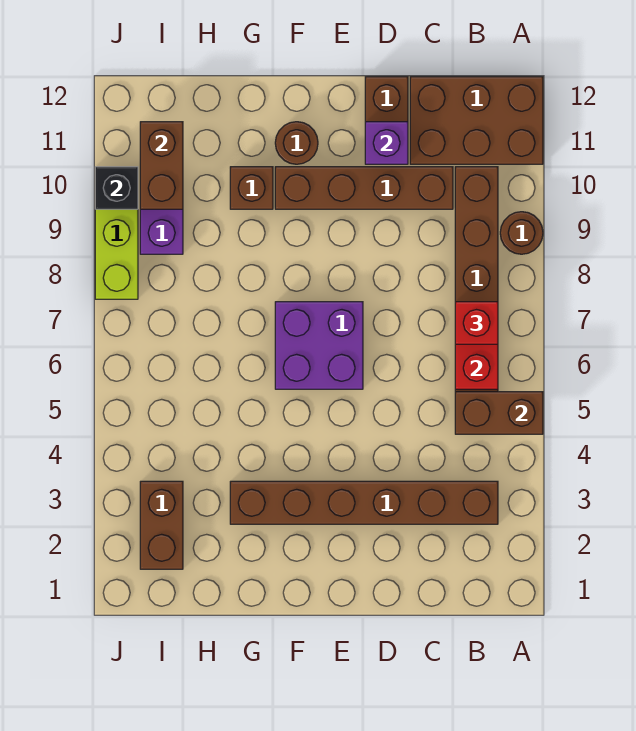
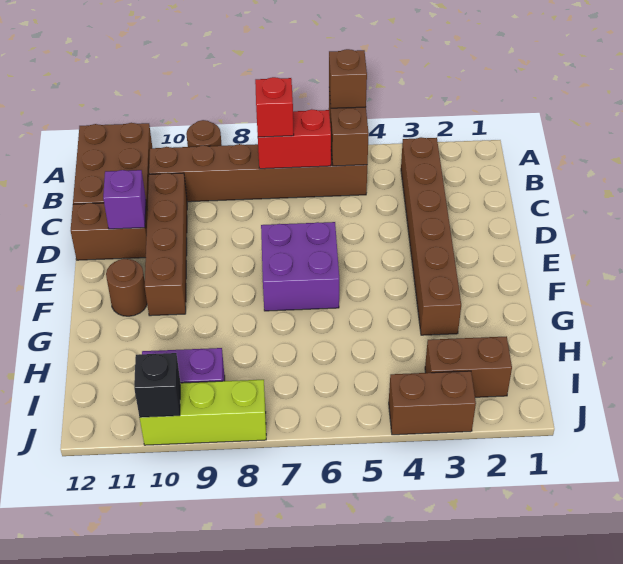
brown 1x1 brick [230,167,273,209] -> brown 1x1 brick moved to [329,49,367,108]
brown 1x2 brick [140,122,183,209] -> brown 1x2 brick moved to [389,371,476,435]

